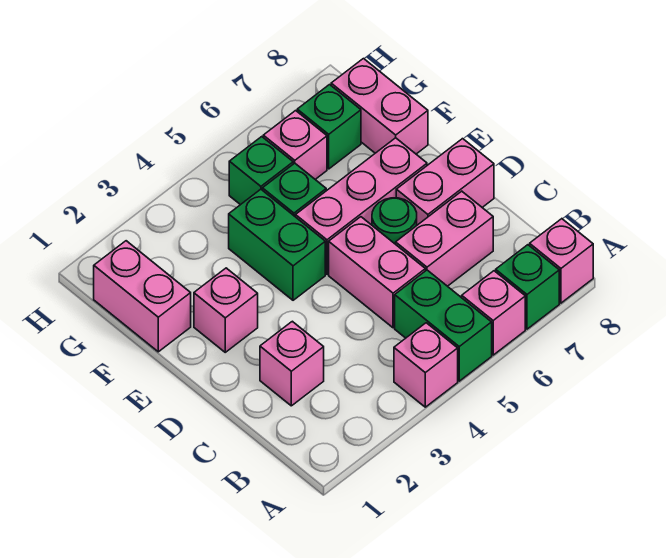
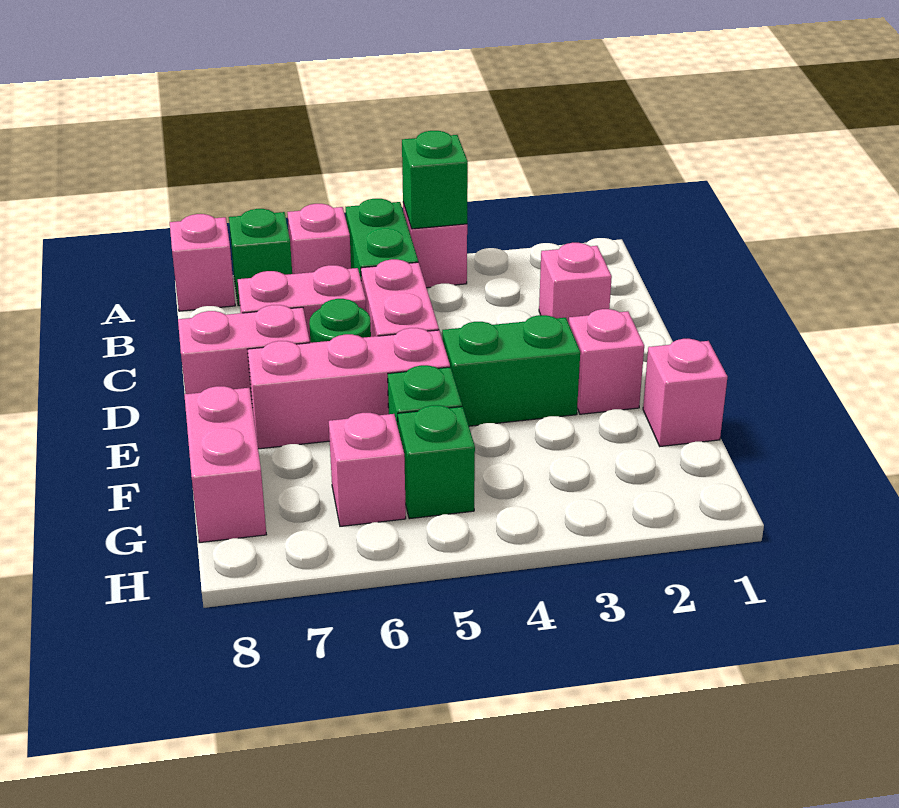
green 1x2 brick [229,189,325,300] -> green 1x2 brick turned to [442,315,580,426]
pink 1x2 brick [94,241,191,352] -> pink 1x1 brick [643,339,727,446]
green 1x1 brick [297,85,361,169] -> green 1x1 brick moved to [402,131,468,229]

